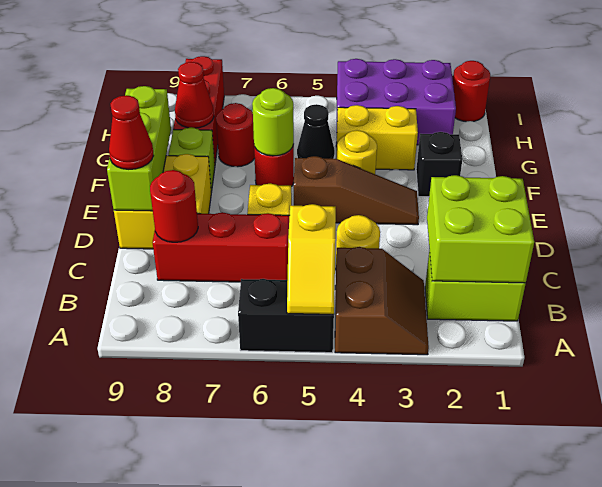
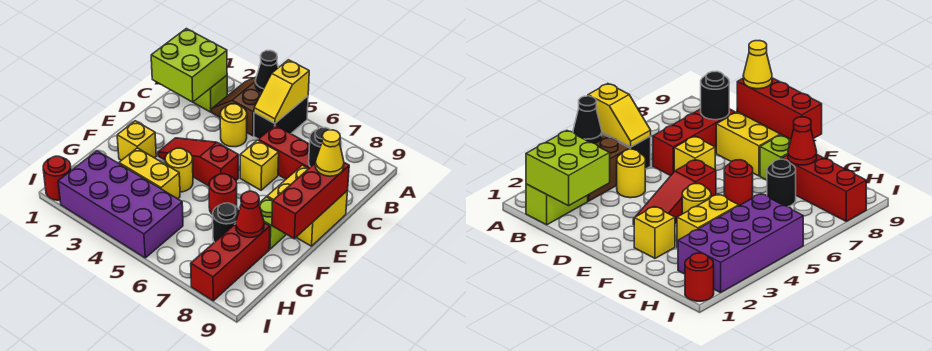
black 1x2 brick [238,279,334,353] -> black 1x2 brick turned to [254,96,308,139]
yellow 1x2 slope [287,204,336,314] -> yellow 1x2 slope turned to [254,60,309,124]
red 1x1 round brick [150,170,198,242] -> black 1x1 round brick [309,128,330,167]
lime 1x3 brick [107,86,171,211] -> red 1x3 brick [272,163,349,238]
red 1x1 cone [109,95,154,169] -> yellow 1x1 cone [315,130,344,176]
brown 1x3 slope [294,156,419,225] -> red 1x3 slope [158,138,238,186]
black 1x1 brick [416,132,462,197] -> yellow 1x1 brick [117,121,156,160]
lime 1x1 round brick [252,88,294,156] -> none
black 1x1 cone [297,104,335,159] -> black 1x1 cone moved to [255,51,278,92]
red 1x1 round brick [216,103,255,167] -> black 1x1 round brick [213,203,239,242]
purple 2x3 brick [336,59,456,145] -> purple 2x4 brick [58,151,183,258]

